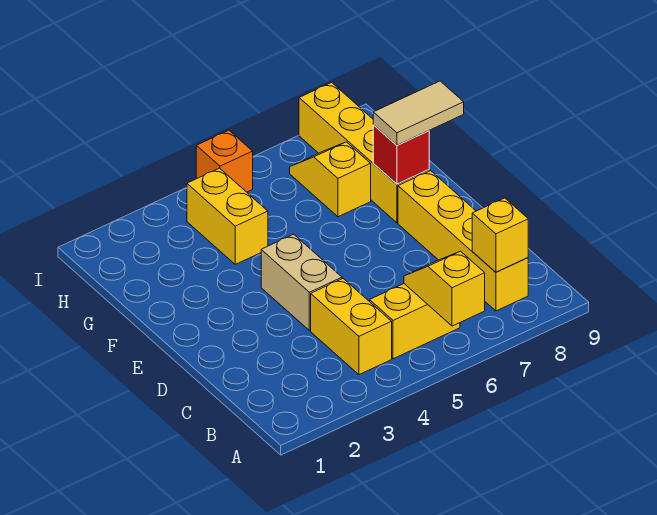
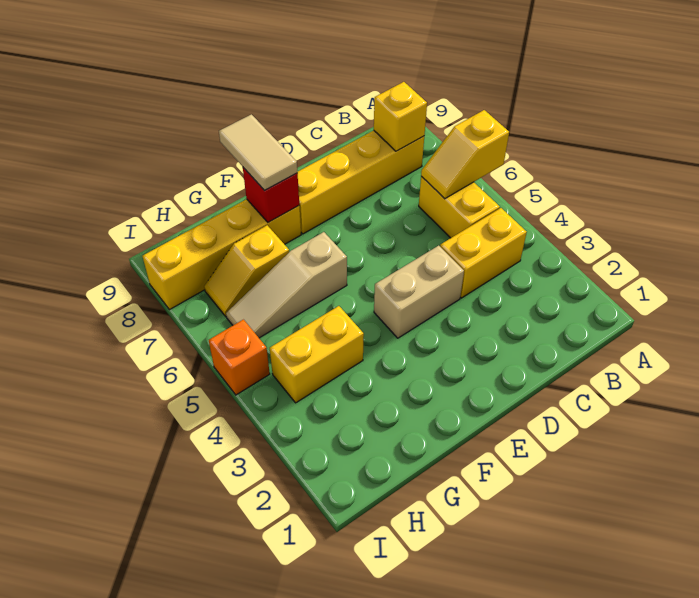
none -> tan 1x3 slope [226,232,347,338]

